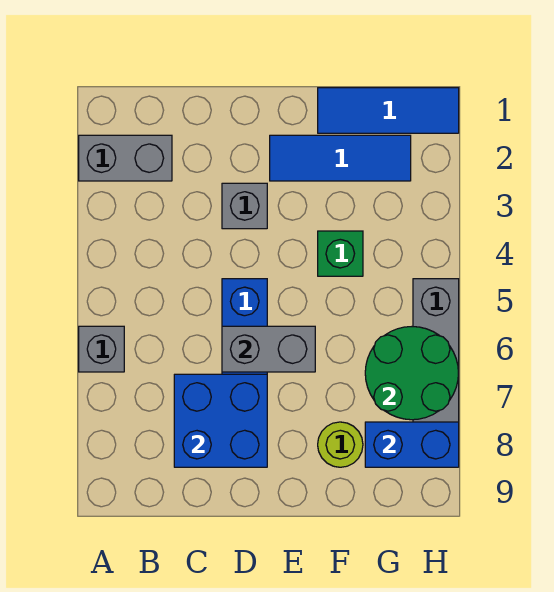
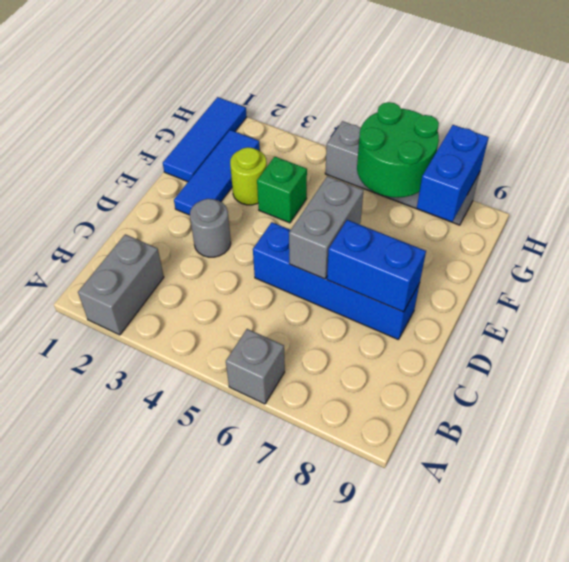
blue 2x2 brick [174,374,267,467] -> blue 1x2 brick [327,220,426,312]
grey 1x1 brick [222,183,267,229] -> grey 1x1 round brick [190,199,231,257]
lime 1x1 round brick [318,422,363,467] -> lime 1x1 round brick moved to [230,147,267,205]

